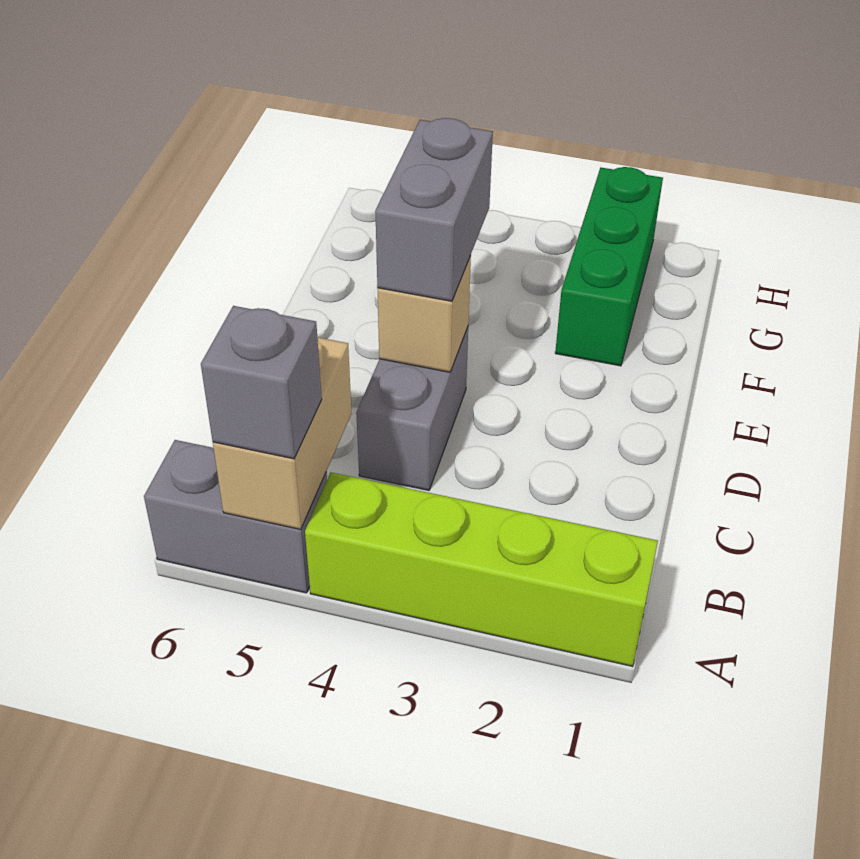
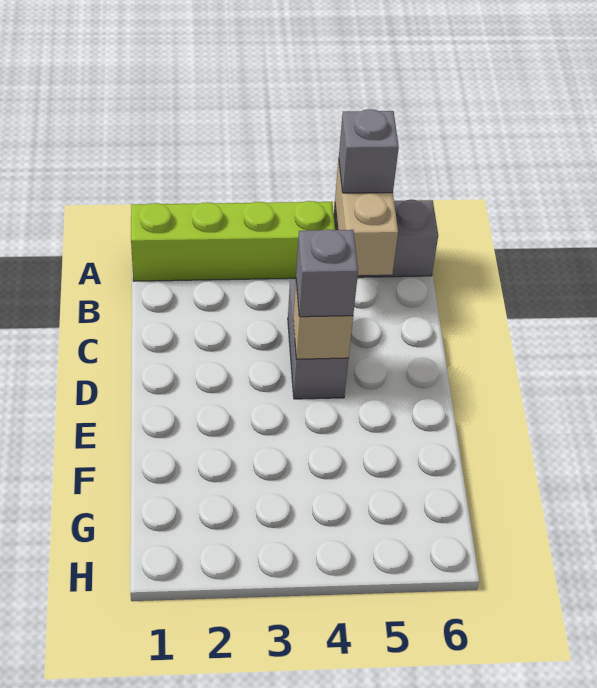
grey 1x2 brick [375,118,493,301] -> grey 1x1 brick [296,229,358,317]
green 1x3 brick [555,167,663,366] -> none

